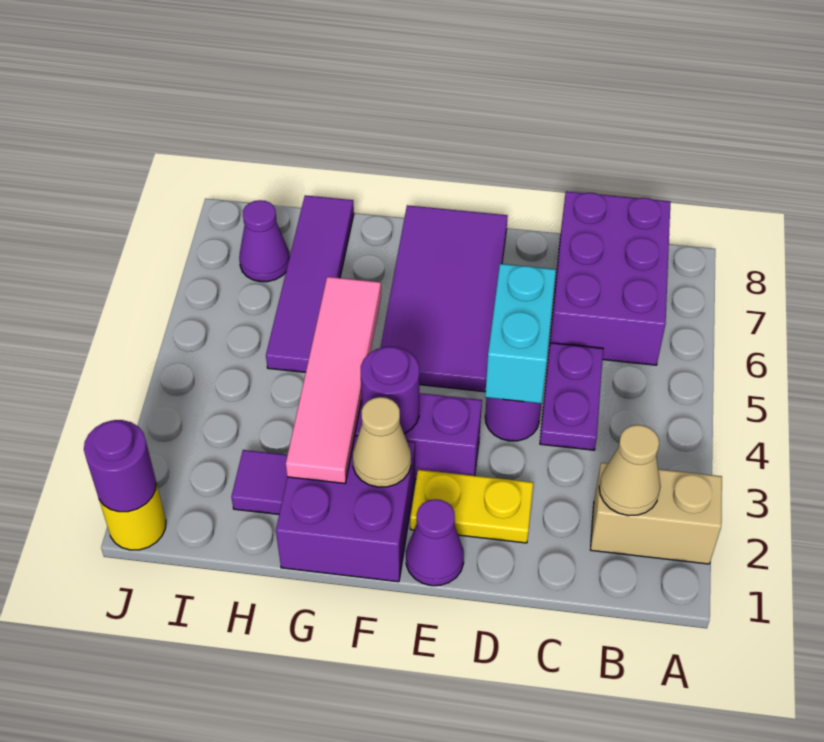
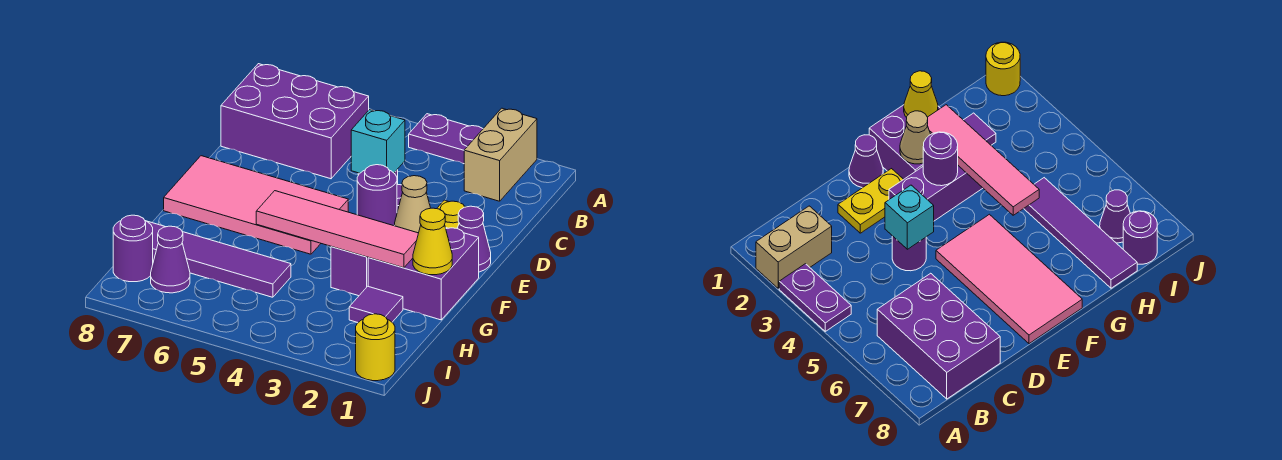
tan 1x1 cone [599,425,660,516] -> none
purple 1x2 plate [540,343,603,450] -> purple 1x2 plate moved to [409,114,483,164]
cyan 1x2 brick [485,264,556,404] -> cyan 1x1 brick [351,110,405,173]
purple 2x4 tile [380,205,508,392] -> pink 2x4 tile [164,156,348,254]
none -> yellow 1x1 cone [413,208,452,275]
purple 1x1 round brick [84,420,156,512] -> purple 1x1 round brick moved to [113,215,153,282]

